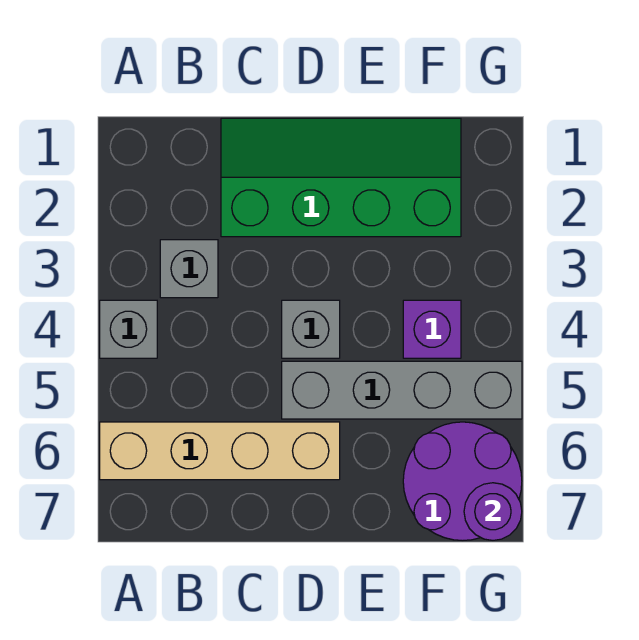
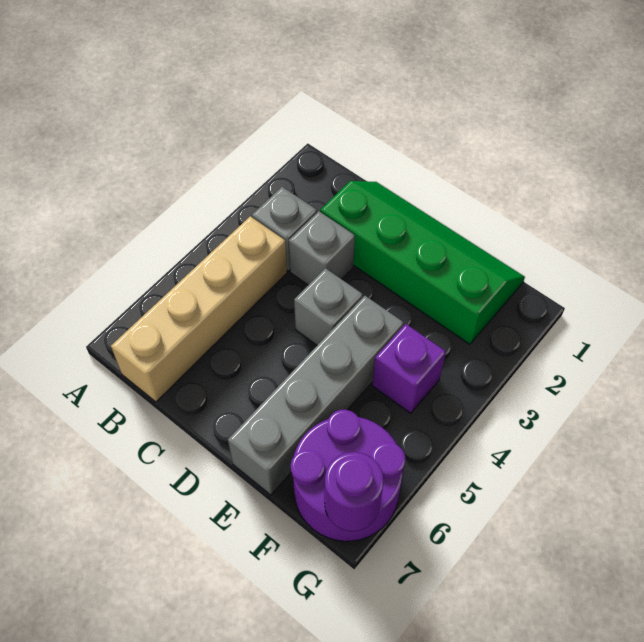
grey 1x1 brick [100,300,157,358] -> grey 1x1 brick moved to [289,211,355,285]
tan 1x4 brick [100,422,340,480] -> tan 1x4 brick turned to [111,216,287,402]
grey 1x4 brick [282,361,522,419] -> grey 1x4 brick turned to [228,296,404,495]

